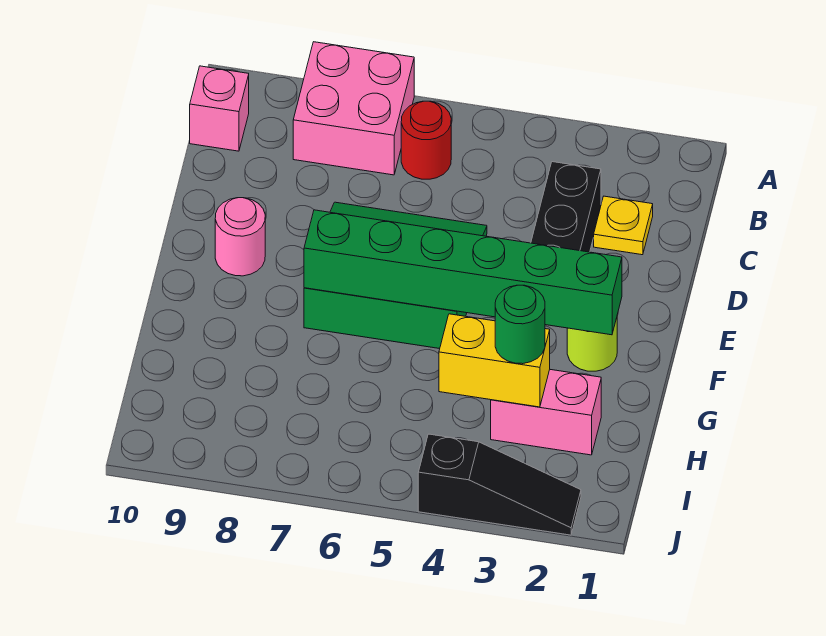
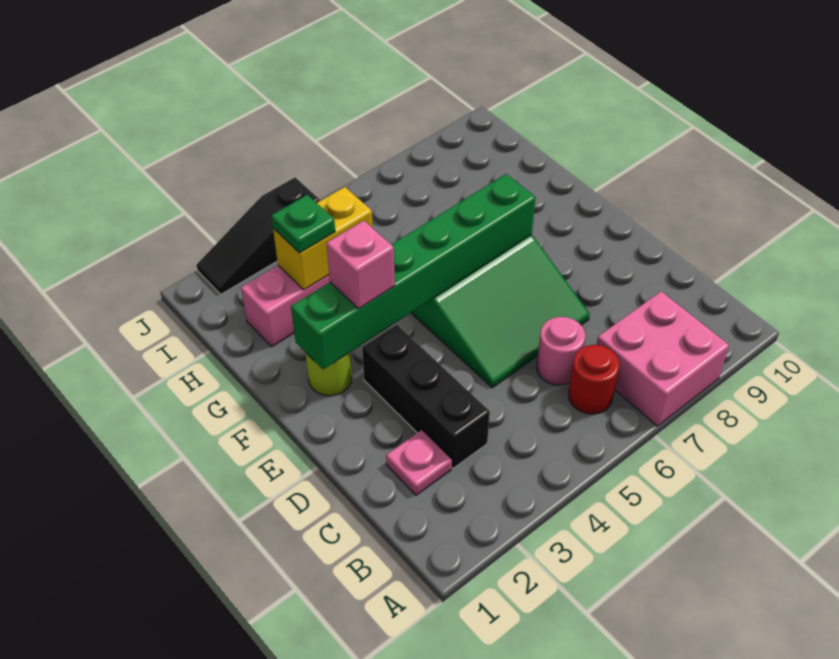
pink 1x1 brick [190,66,249,151] -> pink 1x1 brick moved to [327,221,395,309]
yellow 1x1 plate [594,196,653,255] -> pink 1x1 plate [386,430,452,495]
pink 1x1 round brick [215,198,265,276] -> pink 1x1 round brick moved to [537,317,585,385]
green 1x1 round brick [495,285,545,364] -> green 1x1 plate [271,195,335,253]

